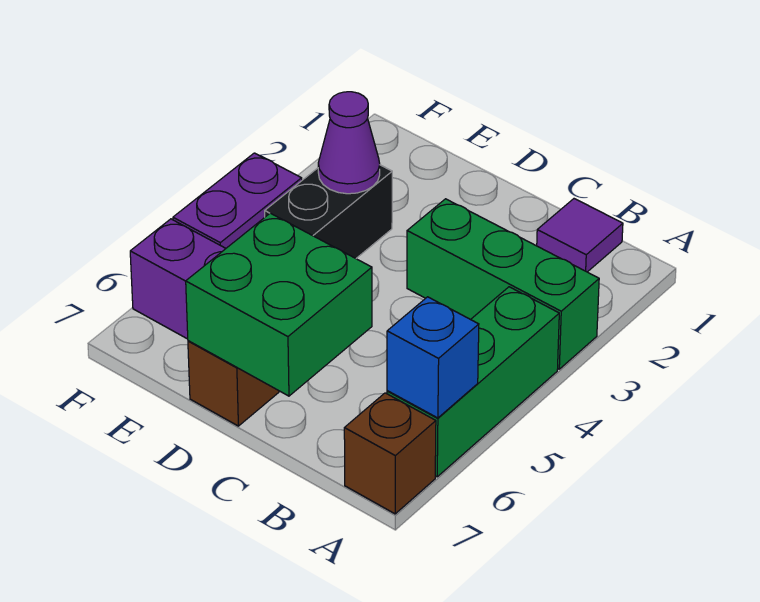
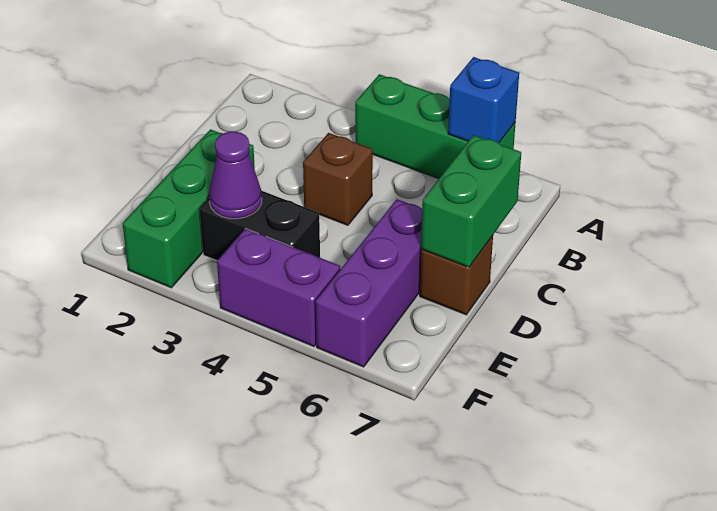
green 1x3 brick [407,199,599,369] -> green 1x3 brick moved to [122,129,255,288]
brown 1x1 brick [344,393,436,514] -> brown 1x1 brick moved to [303,133,373,225]
purple 1x1 tile [537,199,623,272] -> none
green 2x2 brick [186,213,372,396] -> green 1x2 brick [421,135,521,267]

